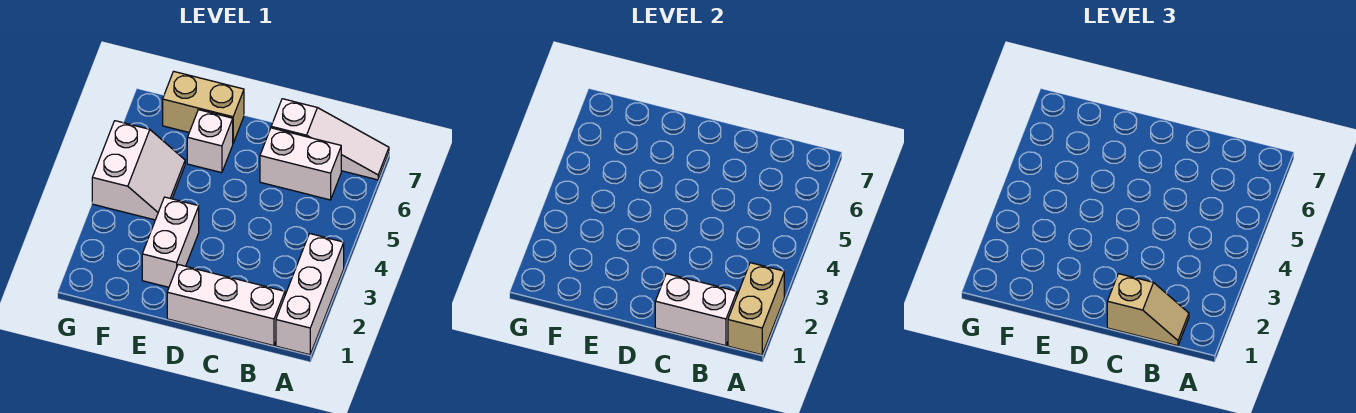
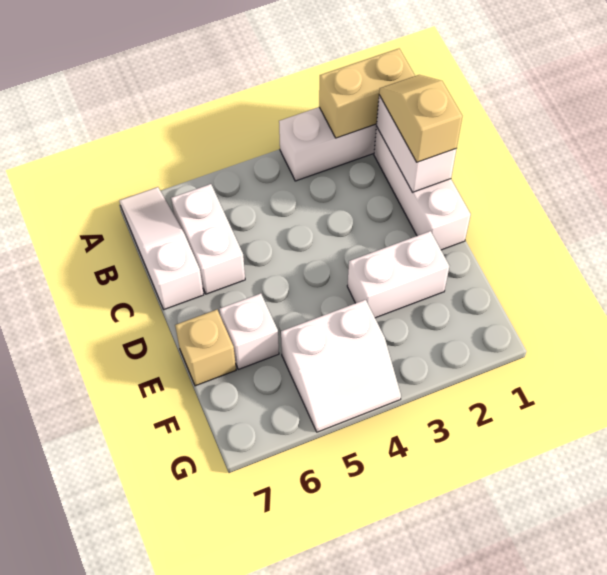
tan 1x2 brick [163,71,244,143] -> tan 1x1 brick [175,310,236,386]
white 2x2 slope [92,121,185,220] -> white 2x2 slope turned to [281,300,401,432]

